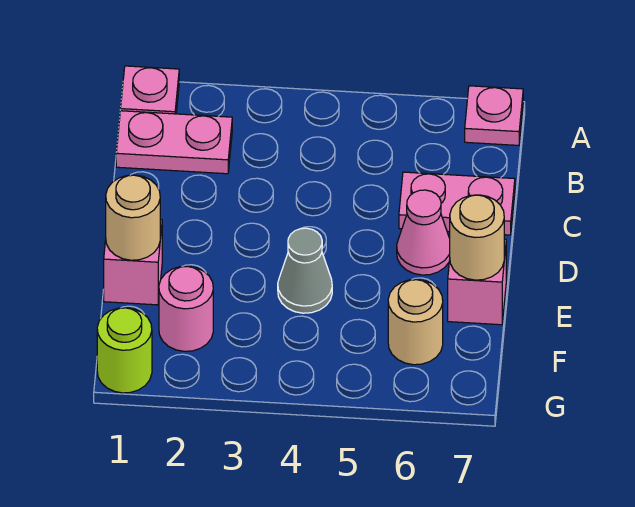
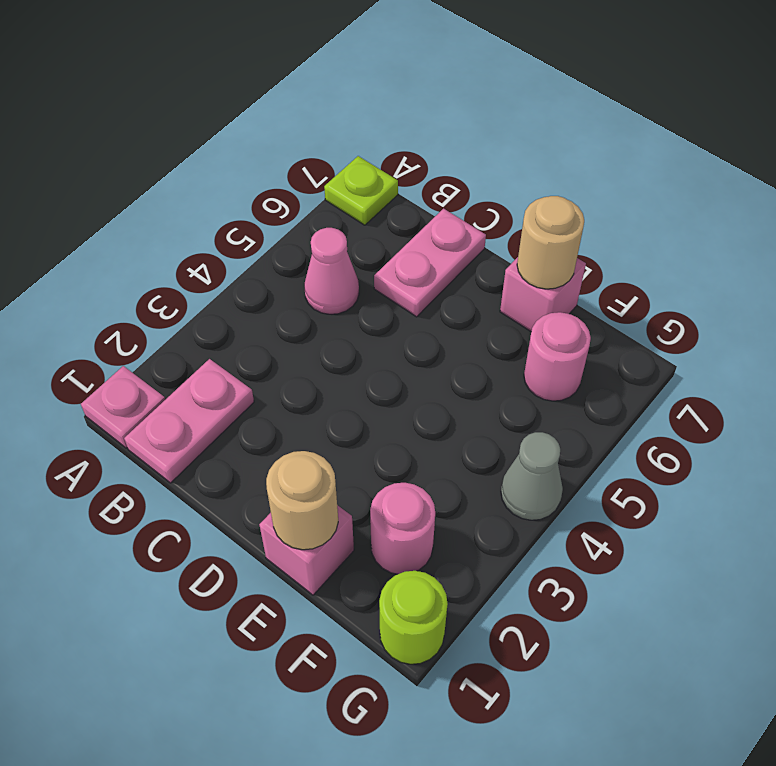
pink 1x1 plate [465,86,523,145] -> lime 1x1 plate [324,156,398,225]
pink 1x1 cone [397,190,450,275] -> pink 1x1 cone moved to [304,228,359,314]
grey 1x1 cone [278,228,332,313] -> grey 1x1 cone moved to [501,432,563,520]
tan 1x1 round brick [388,279,443,365] -> pink 1x1 round brick [524,312,591,401]

